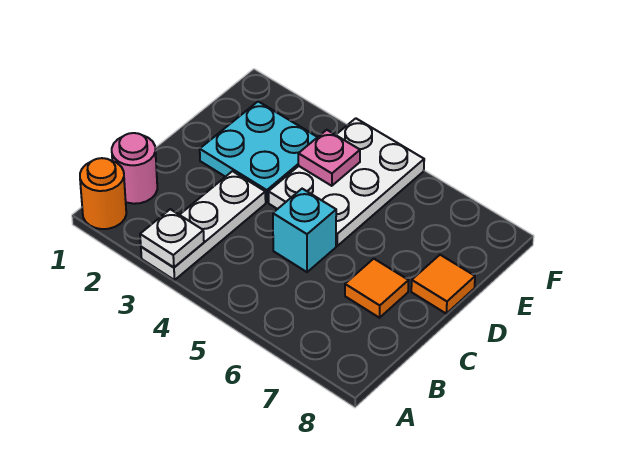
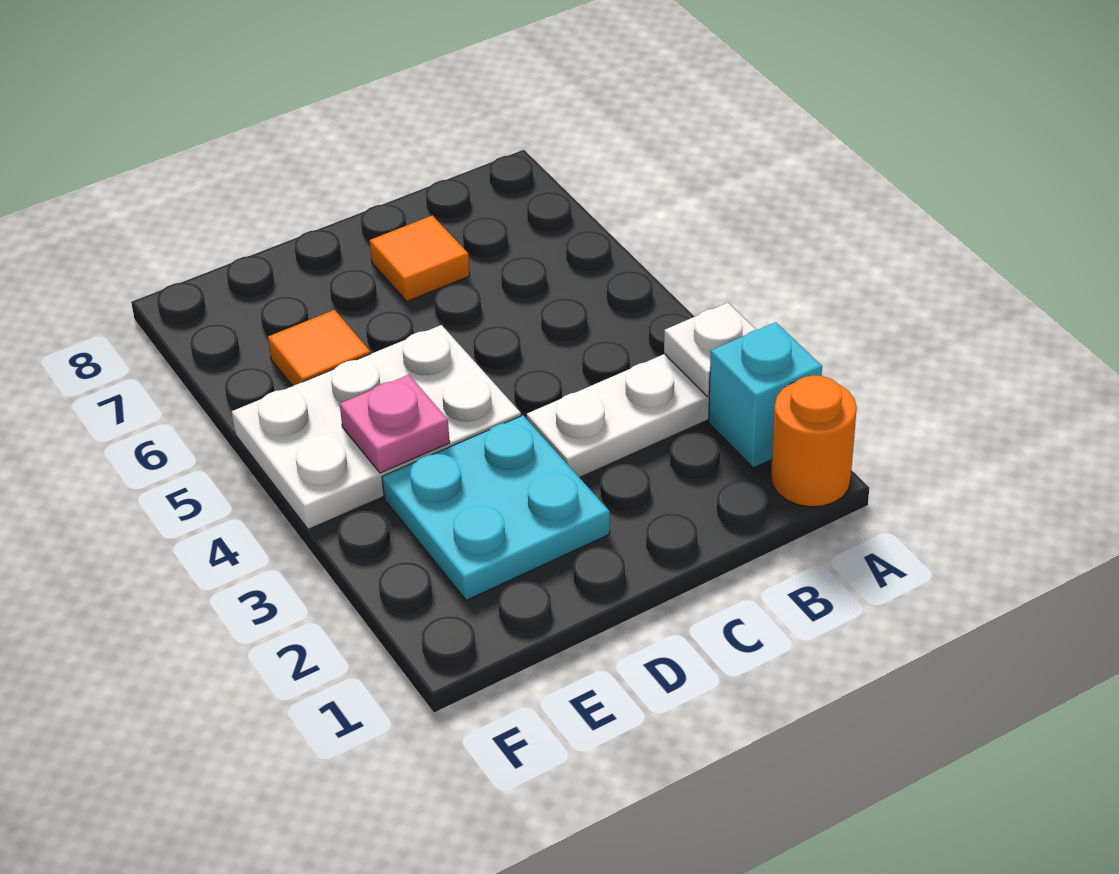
pink 1x1 round brick [112,133,157,204] -> none
cyan 1x1 brick [273,189,336,272] -> cyan 1x1 brick moved to [709,322,822,468]
orange 1x1 tile [411,255,475,314] -> orange 1x1 tile moved to [268,310,370,386]

